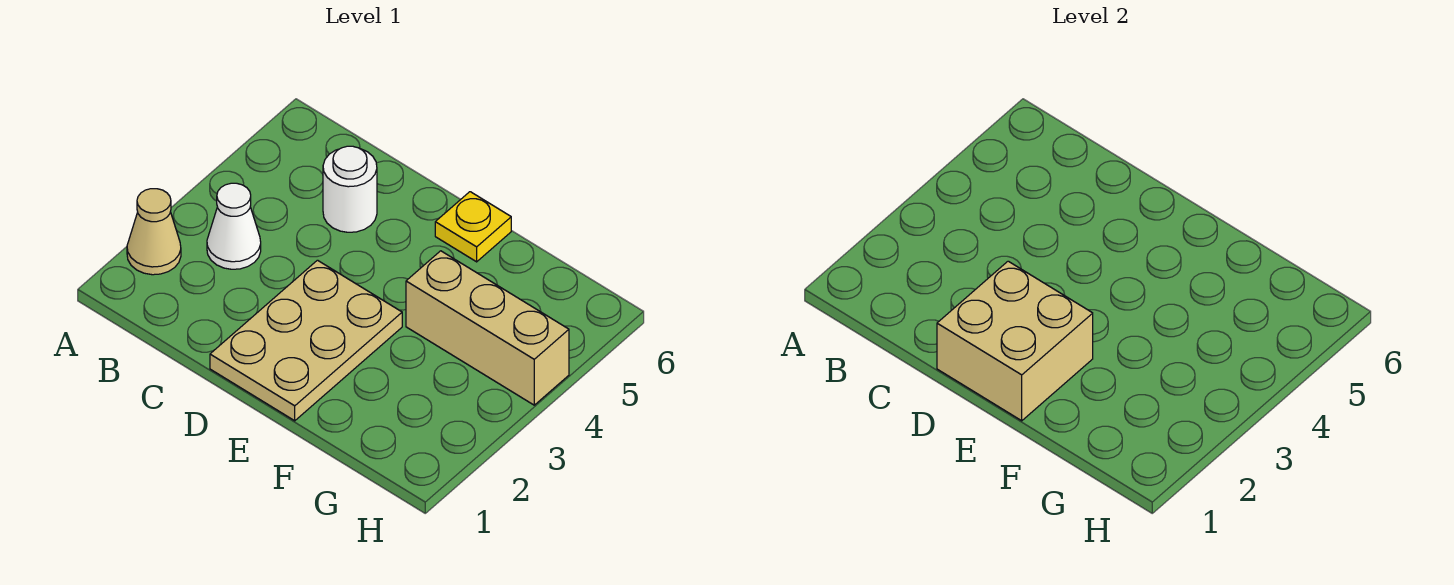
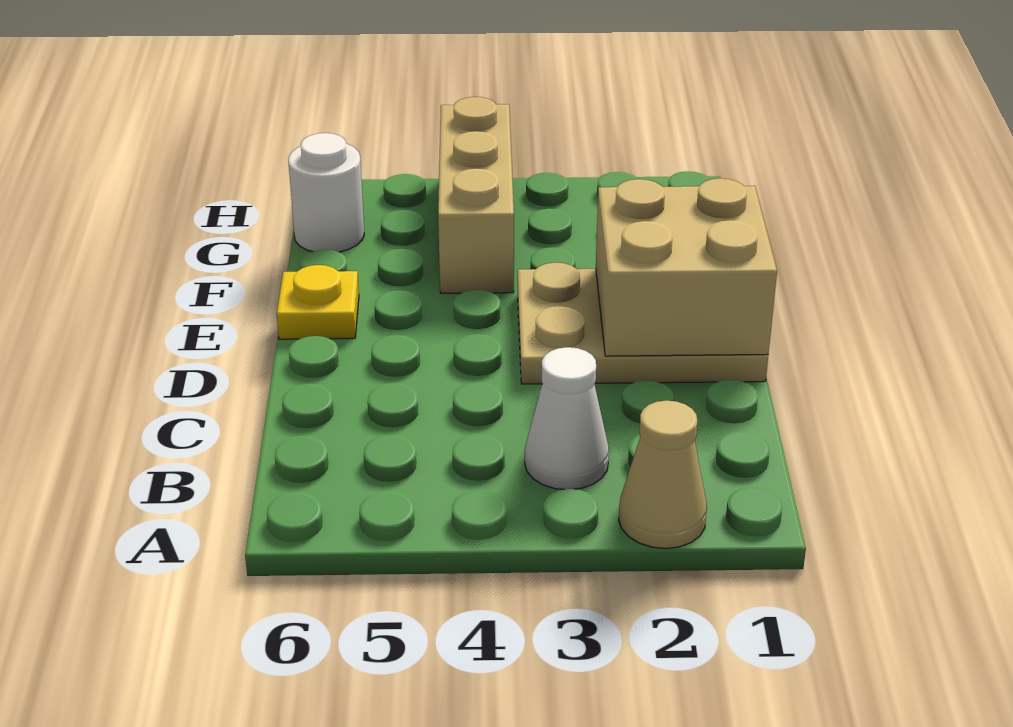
white 1x1 round brick [323,146,377,232] -> white 1x1 round brick moved to [288,133,364,252]

